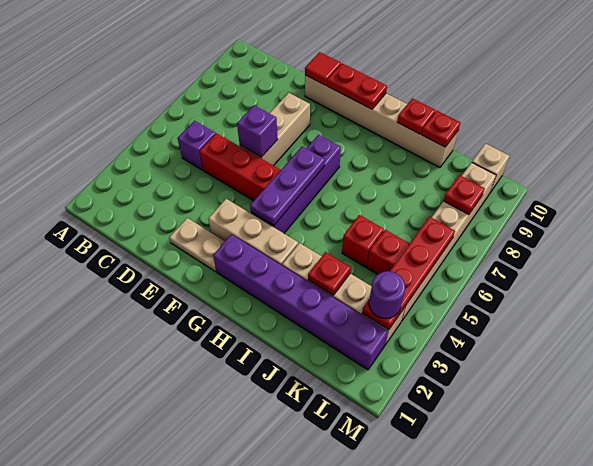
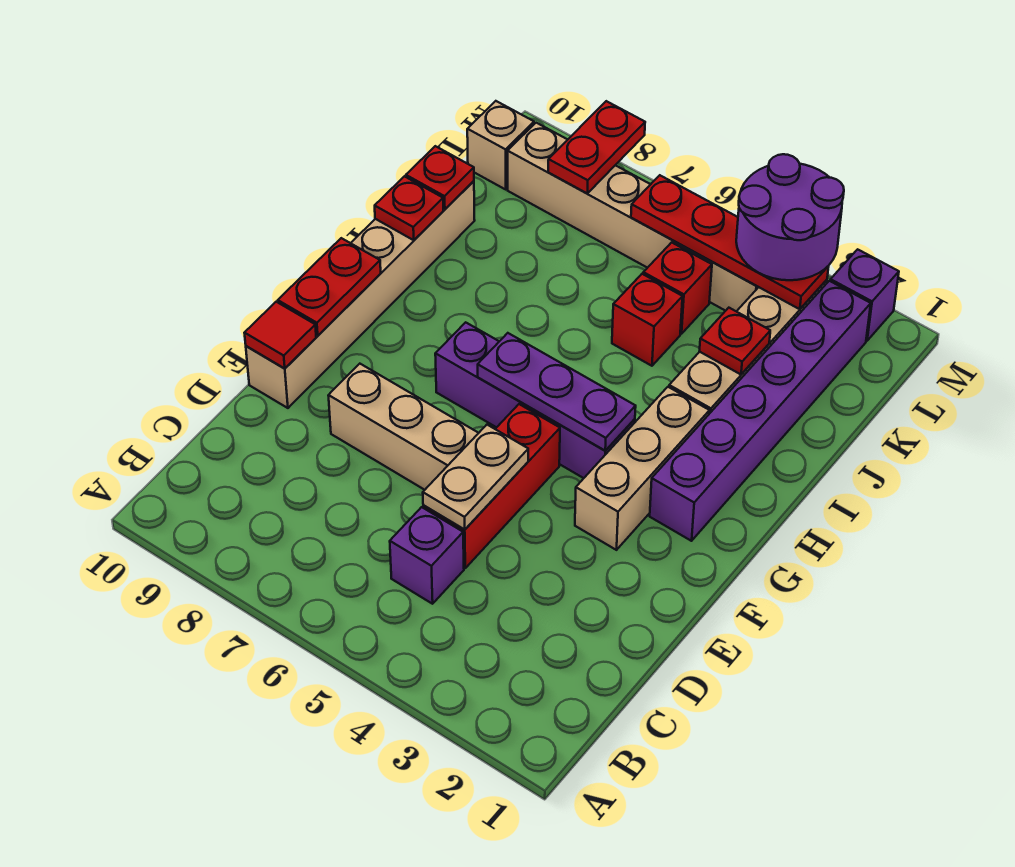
tan 1x2 plate [169,218,225,272] -> tan 1x2 plate moved to [423,425,528,530]
purple 1x1 brick [237,105,278,157] -> purple 1x1 brick moved to [830,249,899,341]
purple 1x1 round brick [369,271,405,319] -> purple 2x2 round brick [736,154,844,280]
red 1x1 plate [444,175,485,215] -> red 1x2 plate [548,101,645,193]

